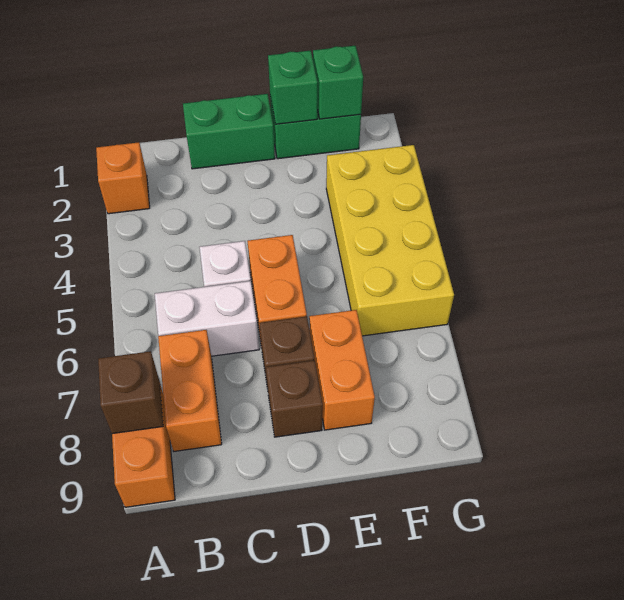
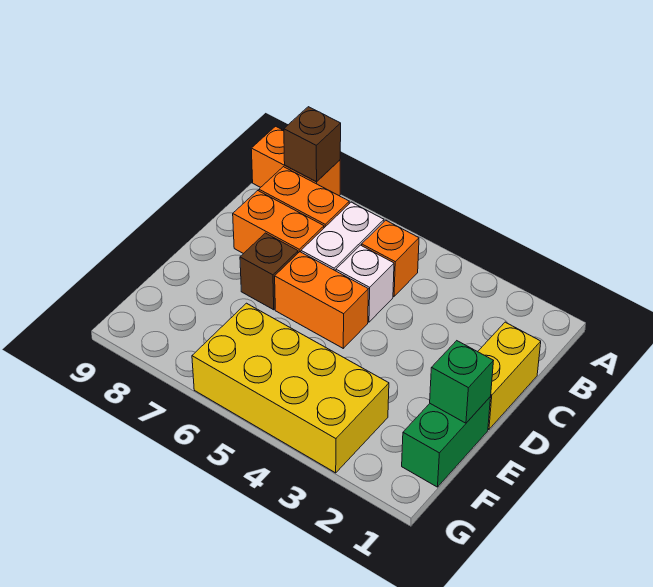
orange 1x1 brick [96,142,150,214] -> orange 1x1 brick moved to [362,220,419,296]
green 1x2 brick [183,94,275,169] -> yellow 1x2 brick [478,322,541,429]
brown 1x1 brick [266,360,323,437] -> none
orange 1x2 brick [309,310,375,430] -> orange 1x2 brick moved to [233,191,324,254]
green 1x1 brick [313,46,363,119] -> none

